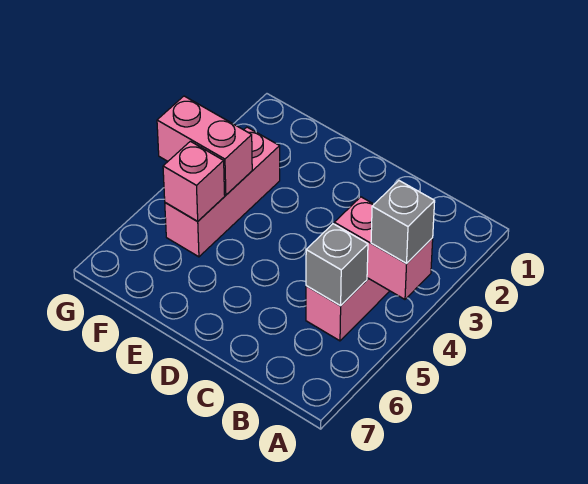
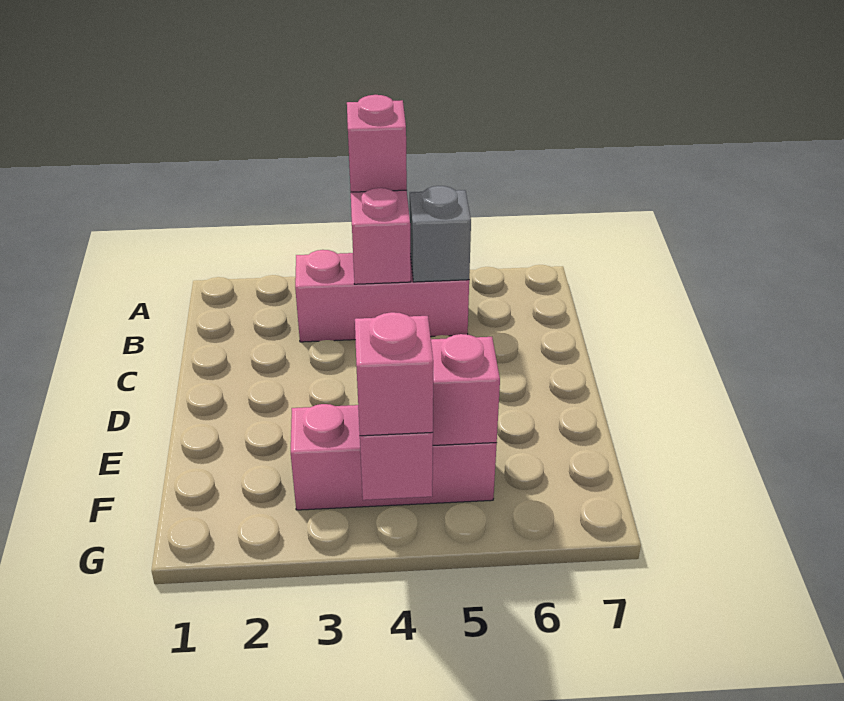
grey 1x1 brick [371,181,435,264] -> pink 1x1 brick [347,95,407,192]
none -> pink 1x1 brick [355,312,433,436]

